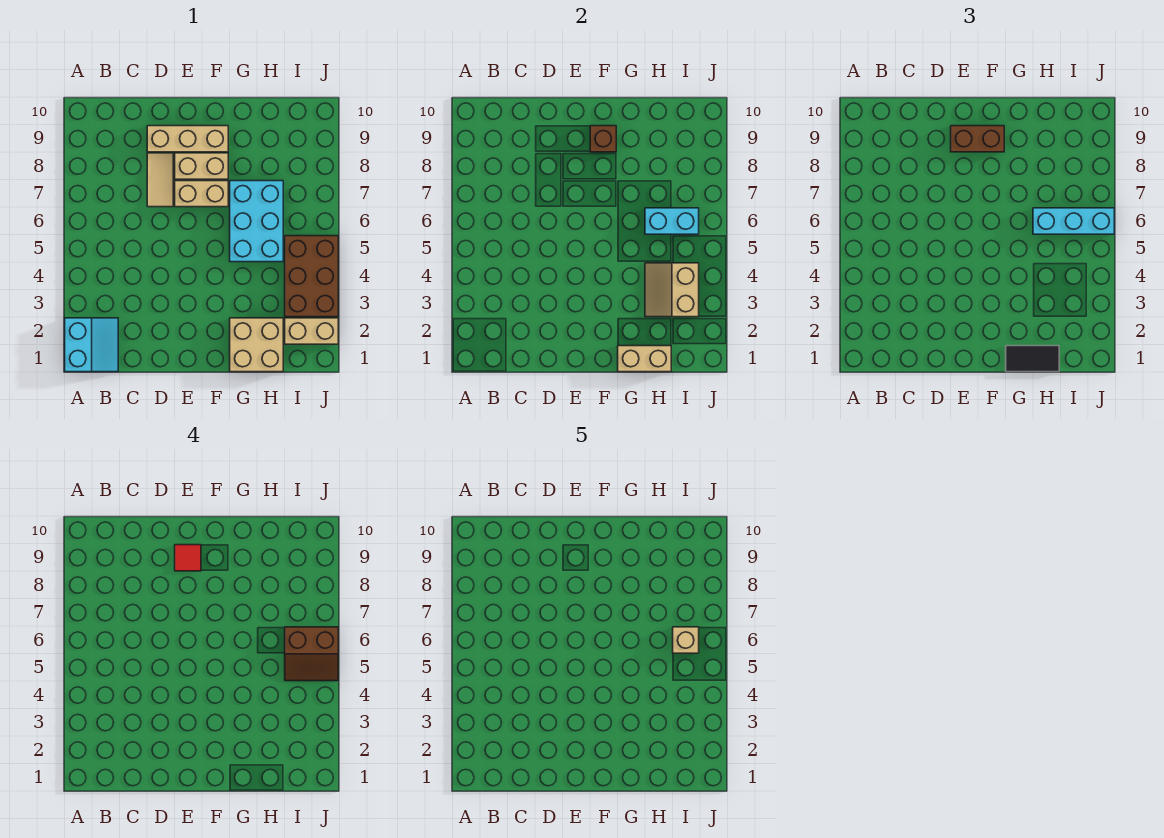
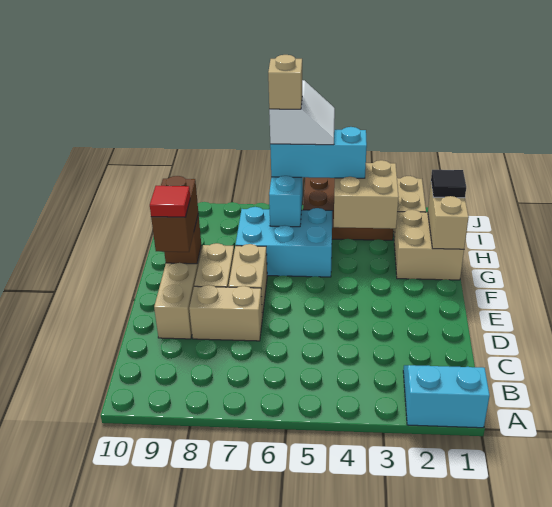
tan 1x2 tile [147,153,173,207] -> tan 1x2 brick [189,285,262,341]
black 1x2 tile [1006,346,1059,372] -> black 1x1 tile [431,170,466,198]
tan 2x2 slope [645,263,699,317] -> tan 2x2 brick [334,160,399,229]
cyan 1x3 brick [1033,208,1114,234] -> cyan 1x3 brick turned to [270,127,367,178]
brown 2x2 slope [285,627,338,681] -> white 2x2 slope [269,80,335,145]

